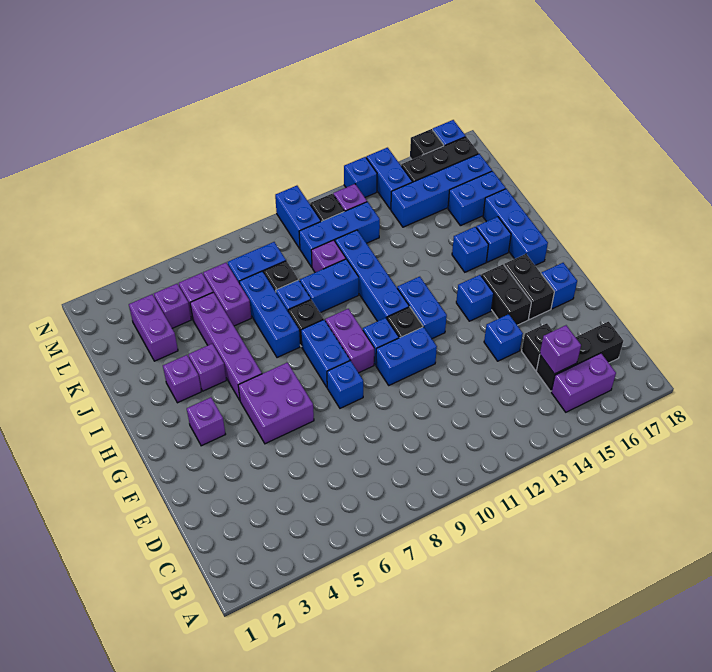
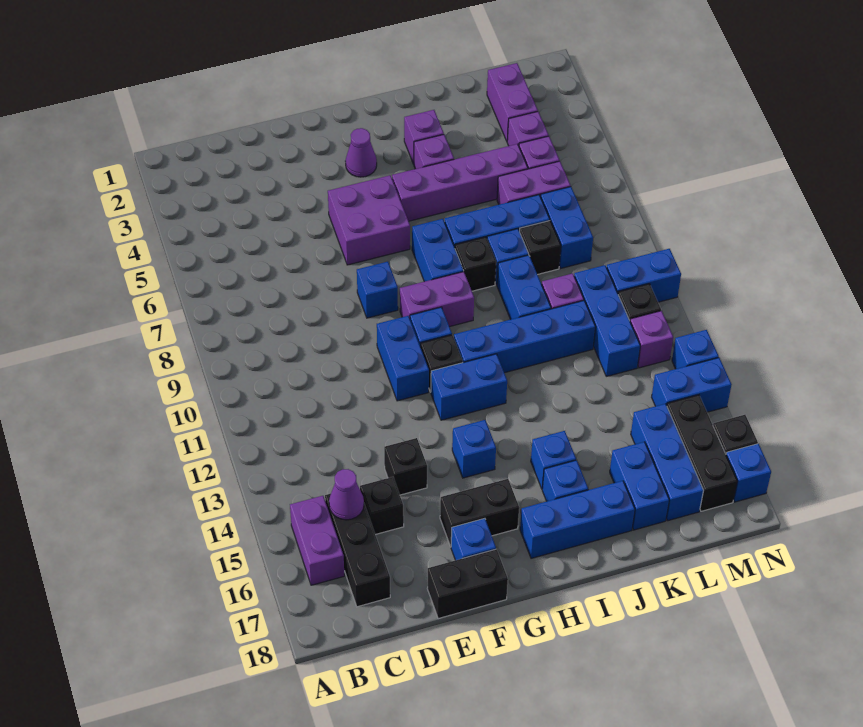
purple 1x1 brick [540,325,581,374] -> purple 1x1 cone [329,469,364,520]
blue 1x1 brick [484,314,523,361] -> black 1x1 brick [384,438,427,495]
black 1x2 brick [481,264,531,325] -> black 1x2 brick moved to [427,549,508,619]
purple 1x1 brick [187,397,226,446] -> purple 1x1 cone [345,128,377,177]
blue 1x2 brick [301,320,350,387] -> blue 1x2 brick turned to [412,219,464,282]
purple 1x2 brick [129,294,178,361] -> purple 1x2 brick turned to [487,63,538,141]
blue 1x4 brick [391,154,492,227] -> blue 1x3 brick [631,404,704,521]

